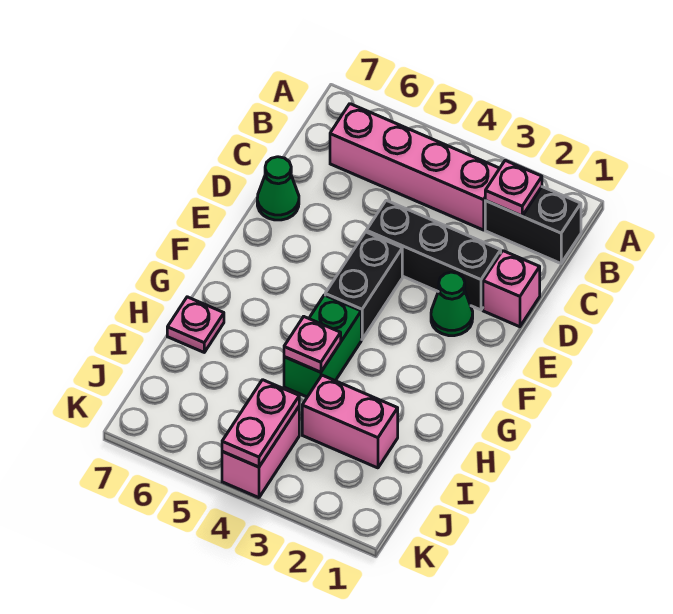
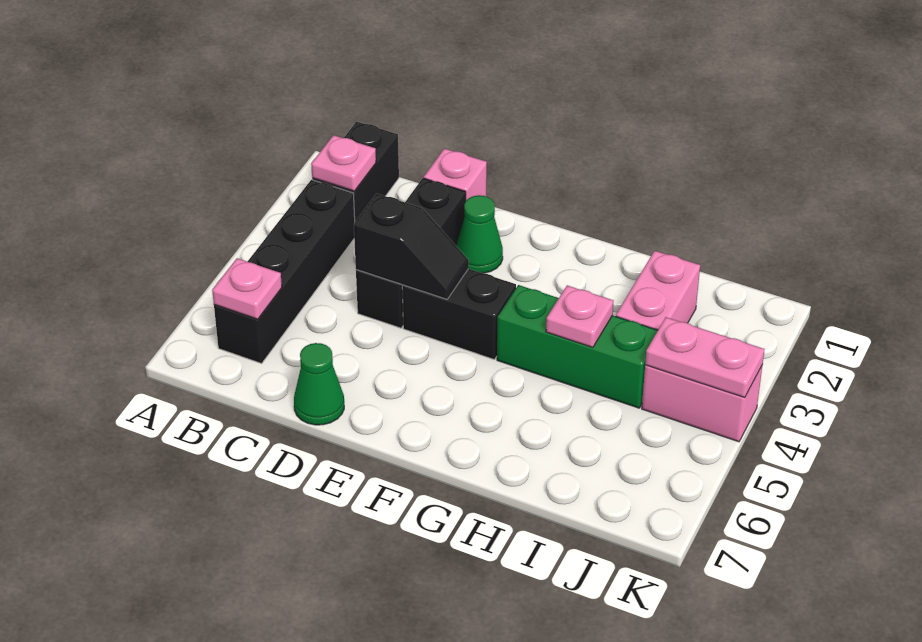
pink 1x4 brick [330,104,500,230] -> black 1x4 brick [214,180,355,363]
none -> black 1x2 slope [354,194,469,299]
green 1x2 brick [284,295,361,397] -> green 1x3 brick [497,285,658,408]
pink 1x1 plate [167,297,224,352] -> pink 1x1 plate moved to [212,258,282,319]

